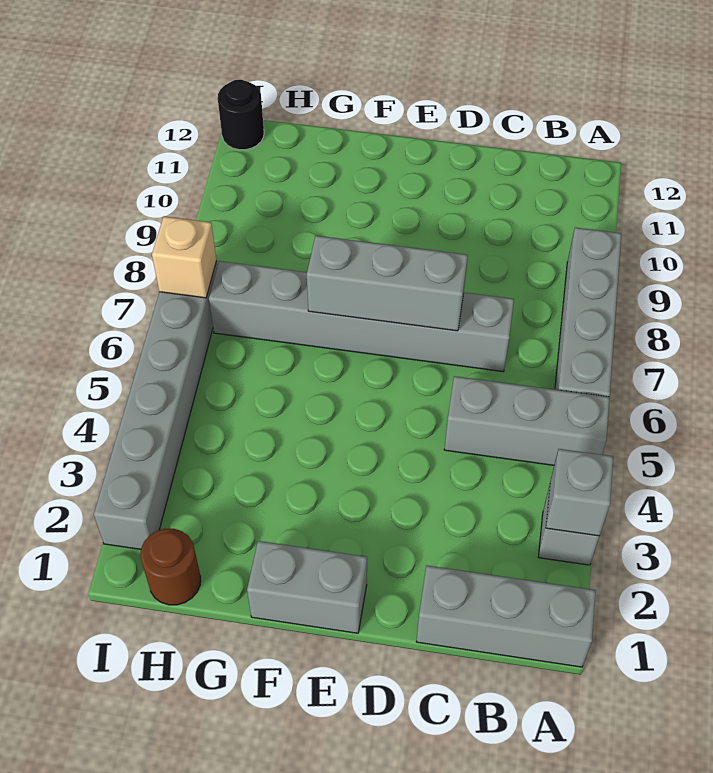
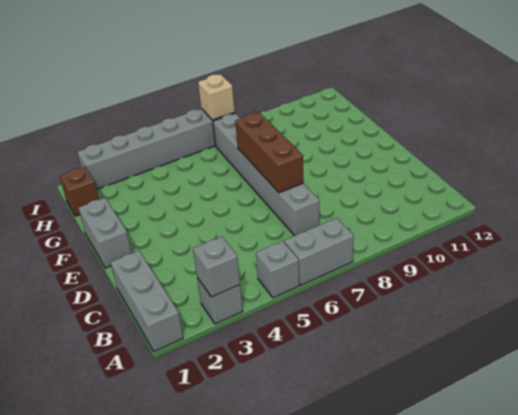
grey 1x3 brick [444,376,610,465] -> grey 1x1 brick [256,241,299,298]
grey 1x4 brick [555,228,621,397] -> grey 1x2 brick [284,218,354,285]
grey 1x3 brick [307,236,468,331] -> brown 1x3 brick [235,112,303,193]
brown 1x1 round brick [140,529,201,605] -> brown 1x1 brick [60,167,99,216]
black 1x1 round brick [218,80,264,150] -> none

